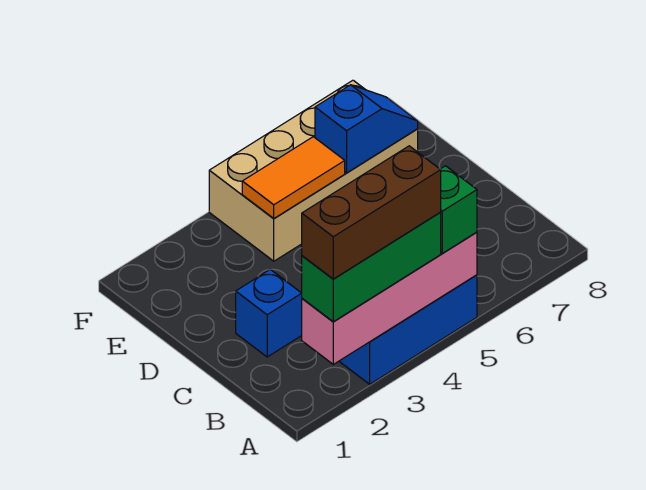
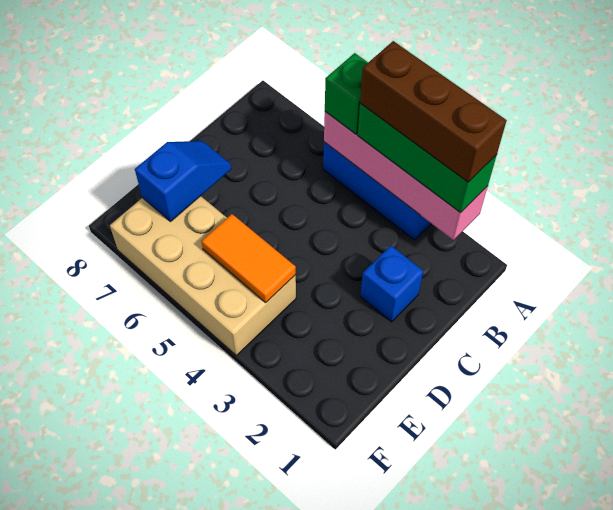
blue 1x2 slope [315,85,418,173] -> blue 1x2 slope turned to [135,141,231,221]

